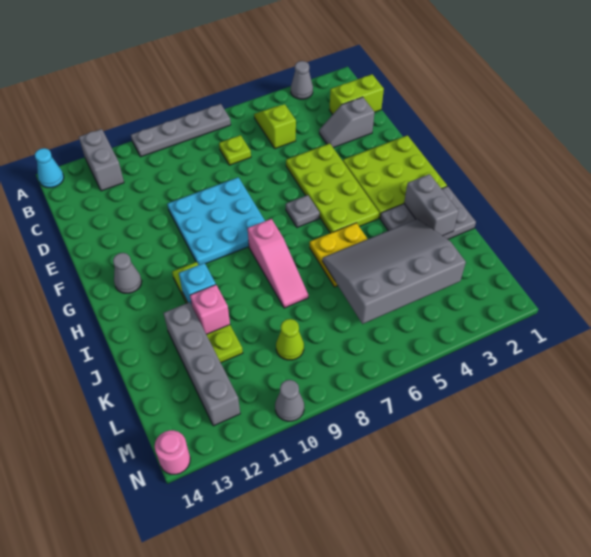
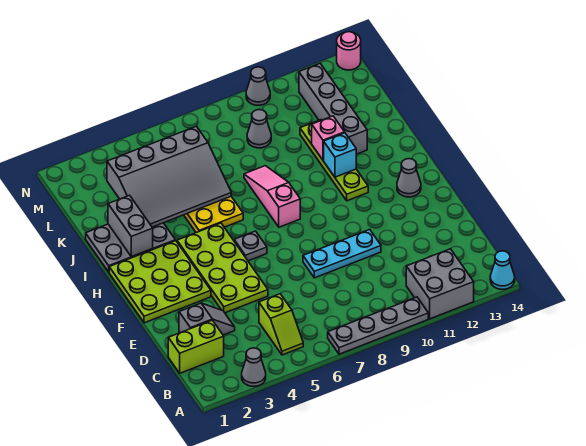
grey 1x2 brick [79,129,124,191] -> grey 2x2 brick [406,249,474,319]
lime 1x1 plate [219,135,251,165] -> none
cyan 3x3 plate [168,177,265,265] -> cyan 1x3 plate [303,230,381,278]
lime 1x1 cone [276,319,304,360] -> grey 1x1 cone [247,110,271,148]

